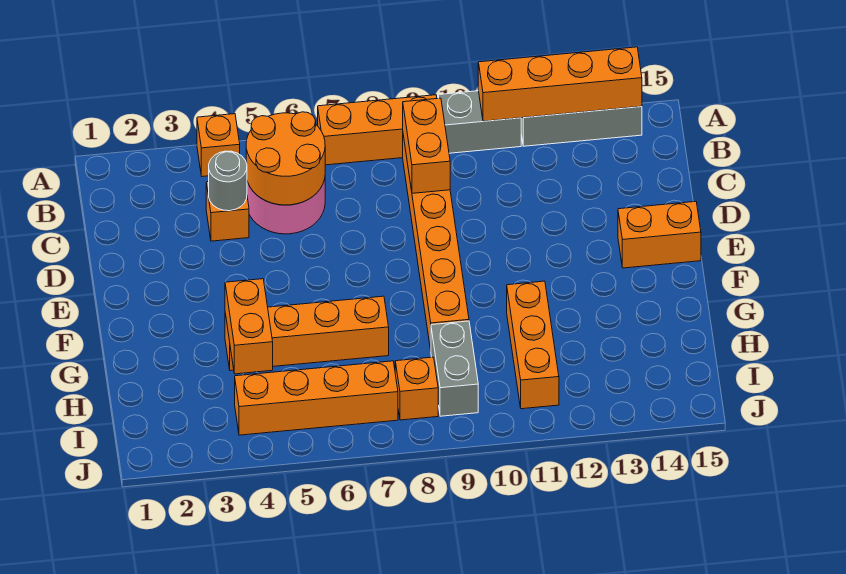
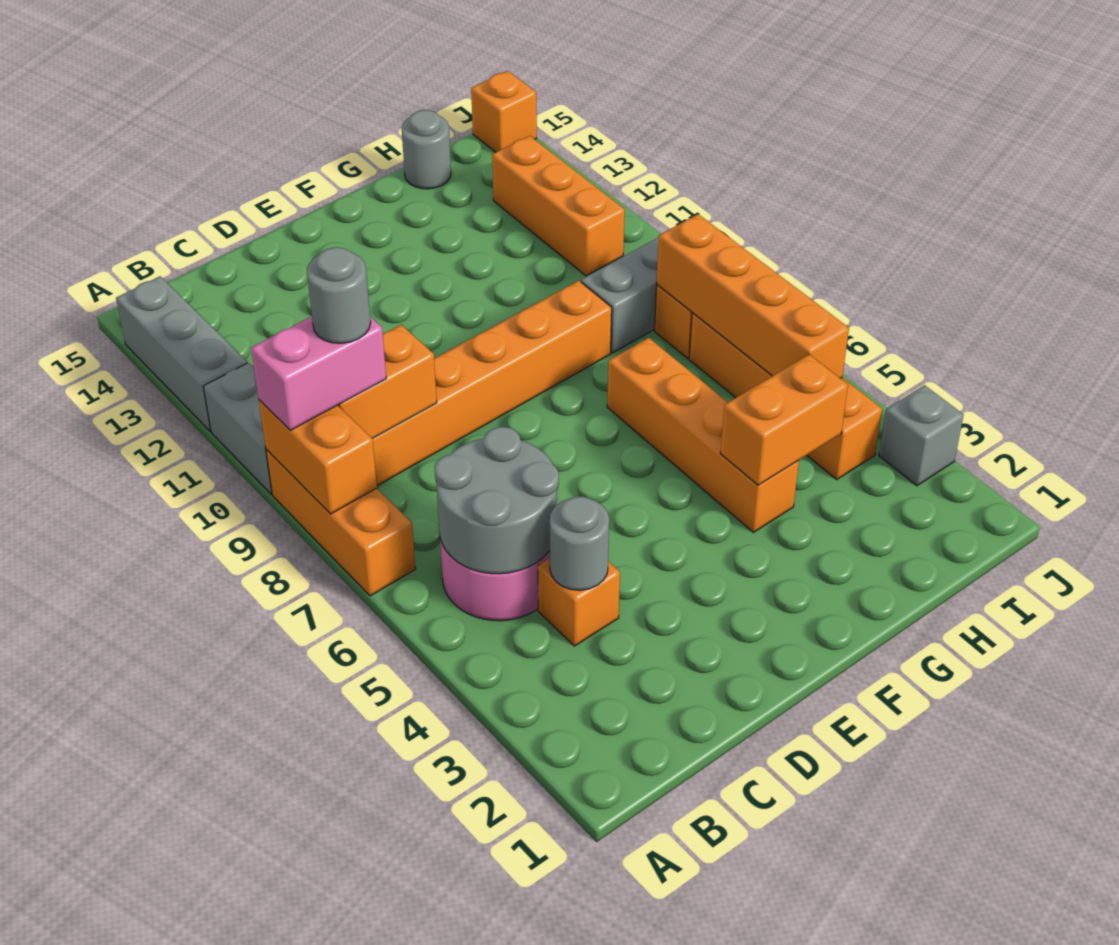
orange 1x1 brick [197,114,240,177] -> orange 1x1 brick moved to [471,71,537,152]
none -> pink 1x2 brick [251,316,386,430]
orange 1x4 brick [478,47,642,121] -> orange 1x4 brick moved to [657,214,849,378]
orange 2x2 round brick [246,112,325,205] -> grey 2x2 round brick [435,427,559,574]
none -> grey 1x1 round brick [307,247,371,343]
orange 1x2 brick [618,201,701,268] -> orange 1x2 brick moved to [259,400,377,514]
orange 1x3 brick [507,281,559,409] -> orange 1x3 brick turned to [492,136,625,276]
none -> grey 1x1 round brick [402,110,451,189]
none -> grey 1x1 brick [879,385,964,486]

